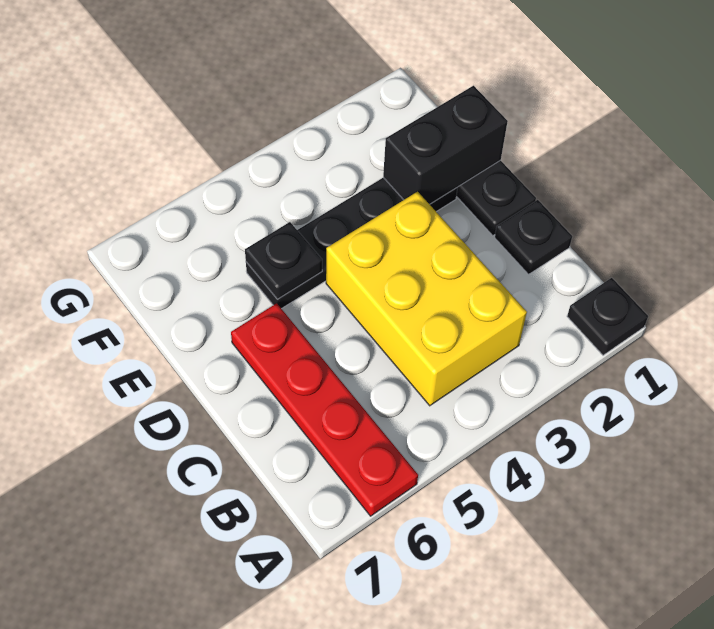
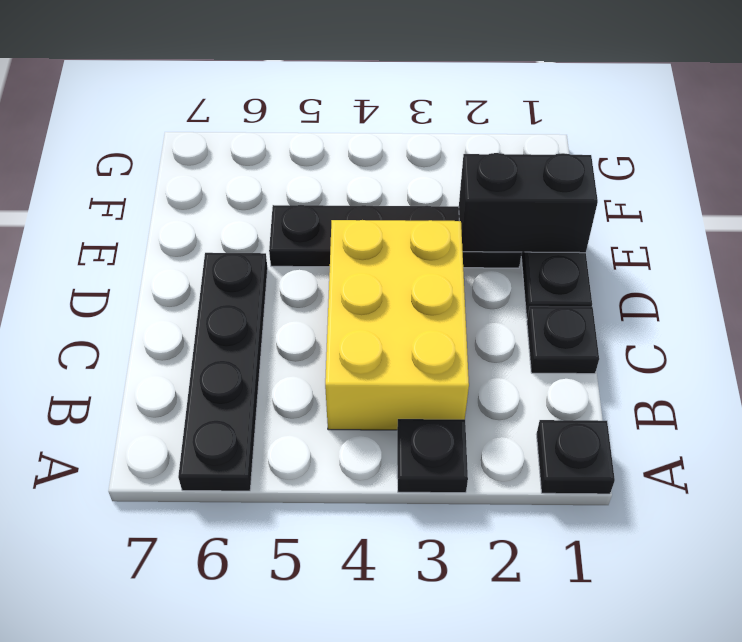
red 1x4 plate [231,303,418,516] -> black 1x4 plate [178,253,268,491]
black 1x1 plate [245,222,322,299] -> black 1x1 plate moved to [397,419,468,493]

